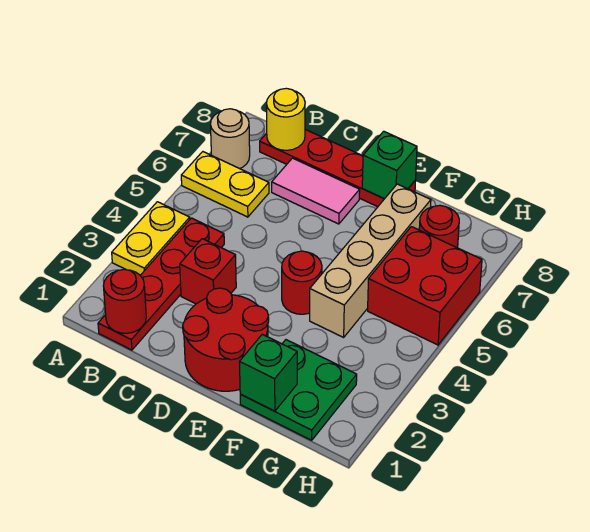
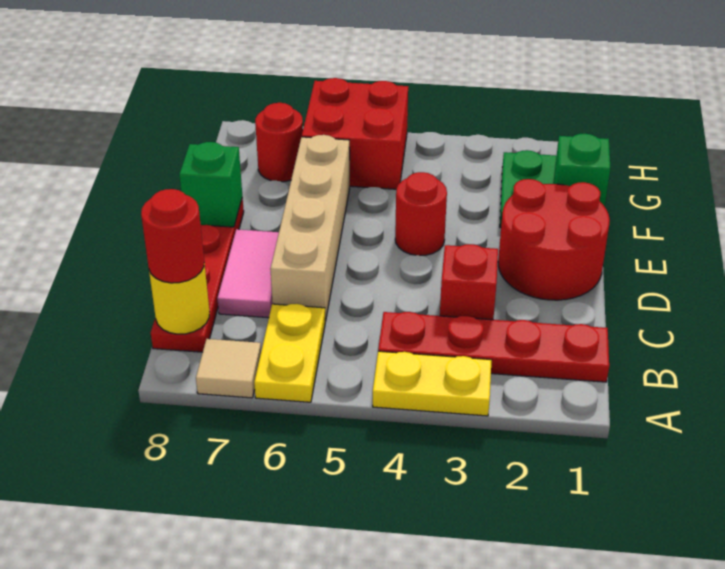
tan 1x1 round brick [211,109,250,169] -> tan 1x1 tile [196,339,261,398]
red 1x1 round brick [103,269,146,333] -> red 1x1 round brick moved to [141,189,204,283]
tan 1x4 brick [310,184,431,337] -> tan 1x4 brick turned to [270,135,350,321]

